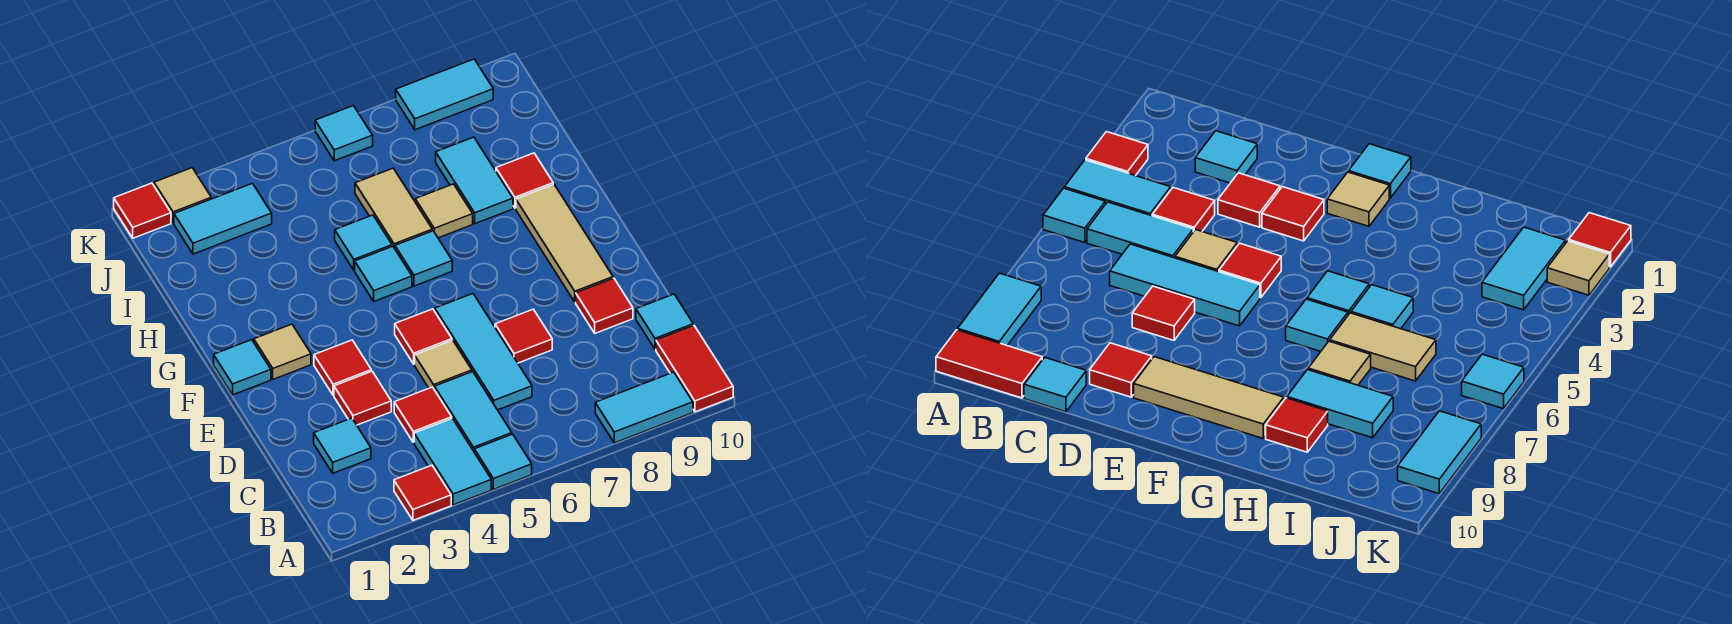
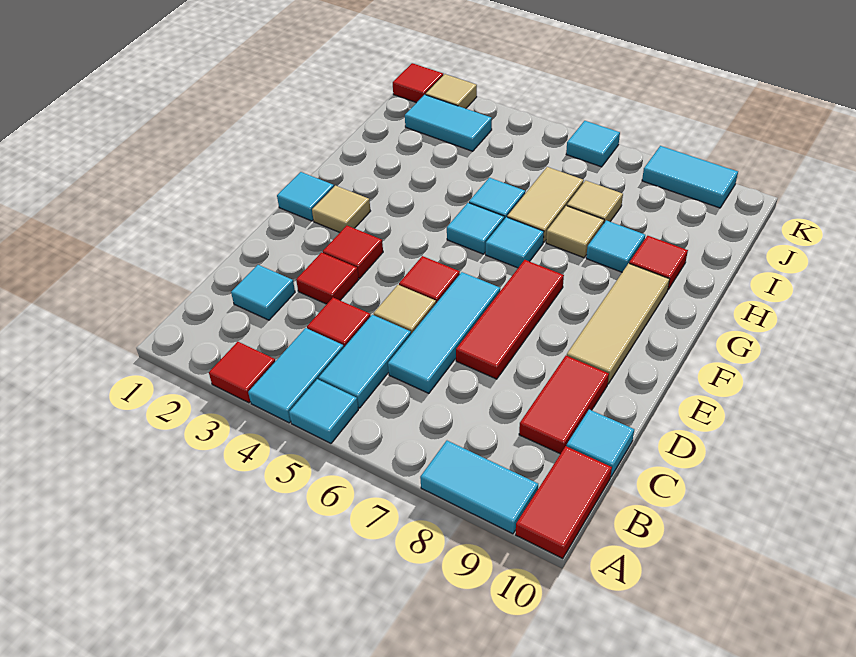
red 1x1 tile [495,309,552,363] -> red 1x3 tile [456,260,564,379]
red 1x1 tile [576,278,633,333] -> red 1x2 tile [519,355,609,454]
cyan 1x2 tile [436,137,513,224] -> cyan 1x1 tile [586,220,645,272]
none -> tan 1x1 tile [567,180,623,223]

